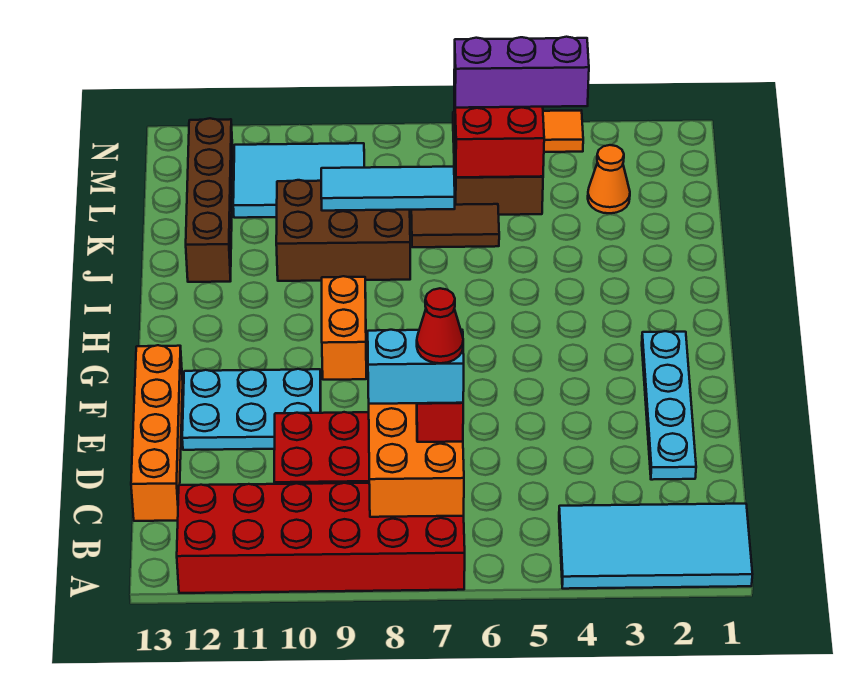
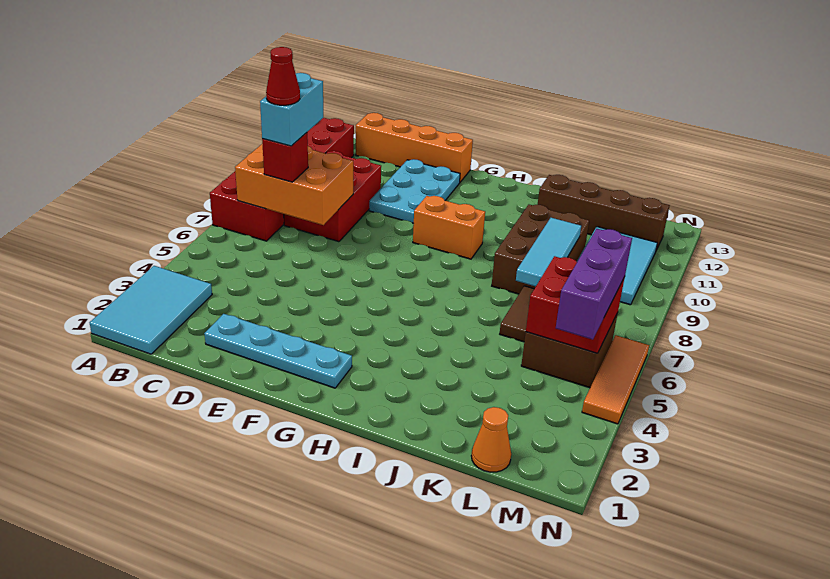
cyan 2x4 tile [559,504,752,589] -> cyan 2x3 tile [90,266,212,354]
orange 1x1 cone [588,145,630,213] -> orange 1x1 cone moved to [471,407,511,472]

